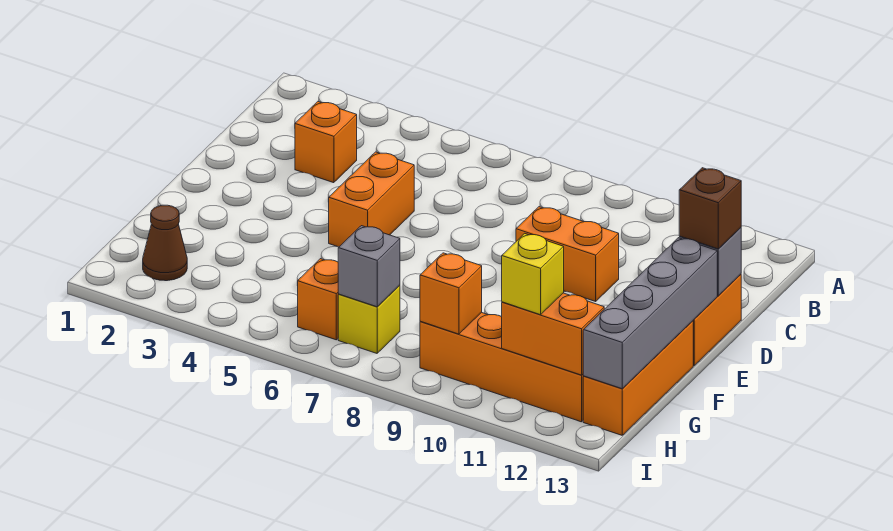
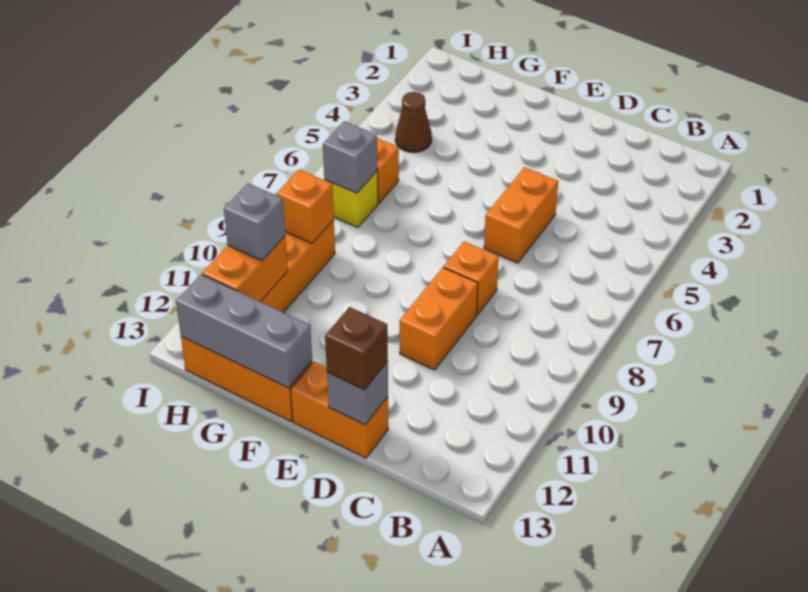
orange 1x1 brick [295,101,357,183] -> orange 1x1 brick moved to [444,241,499,315]
orange 1x2 brick [329,152,414,247] -> orange 1x2 brick turned to [484,167,558,263]
grey 1x4 brick [583,238,717,389] -> grey 1x3 brick [176,274,312,388]
brown 1x1 cone [143,205,187,281] -> brown 1x1 cone moved to [395,92,432,152]
yellow 1x1 brick [502,233,564,315] -> grey 1x1 brick [224,183,285,261]

